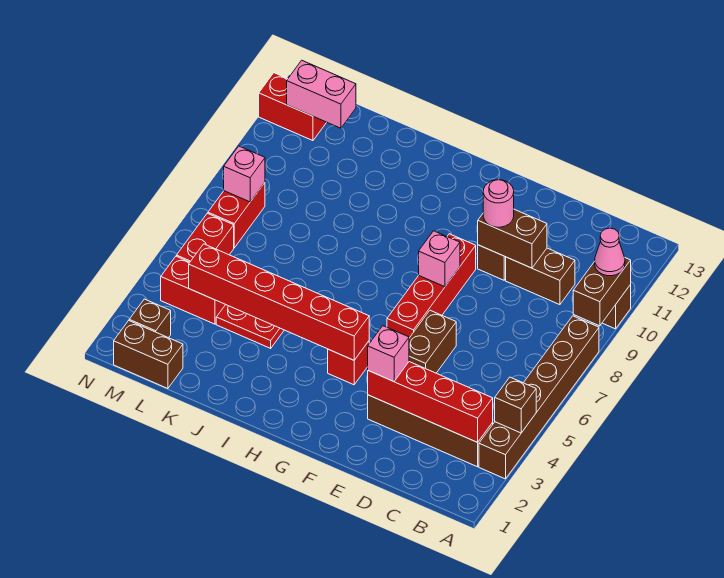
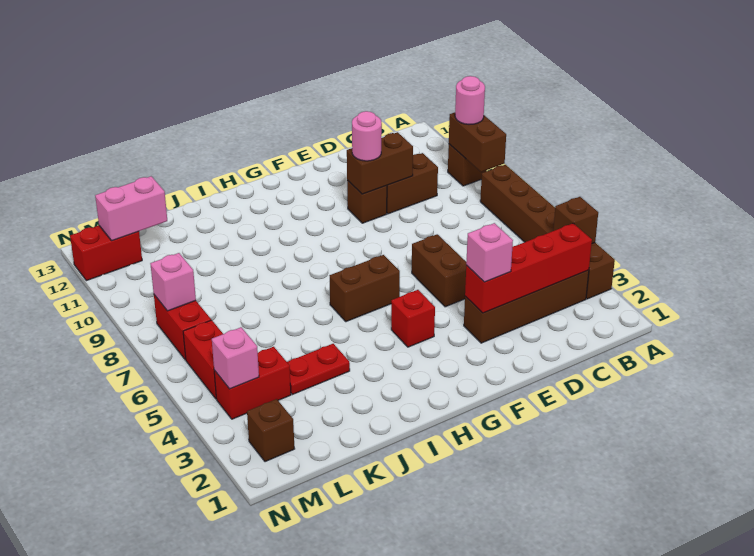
pink 1x1 cone [595,228,625,276] -> pink 1x1 round brick [455,76,485,124]
red 1x4 brick [387,234,476,338] -> none
pink 1x1 brick [419,231,460,287] -> pink 1x1 brick moved to [212,327,259,389]
red 1x6 brick [189,244,369,360] -> none
brown 1x2 brick [114,321,183,389] -> brown 1x2 brick moved to [330,255,400,322]

